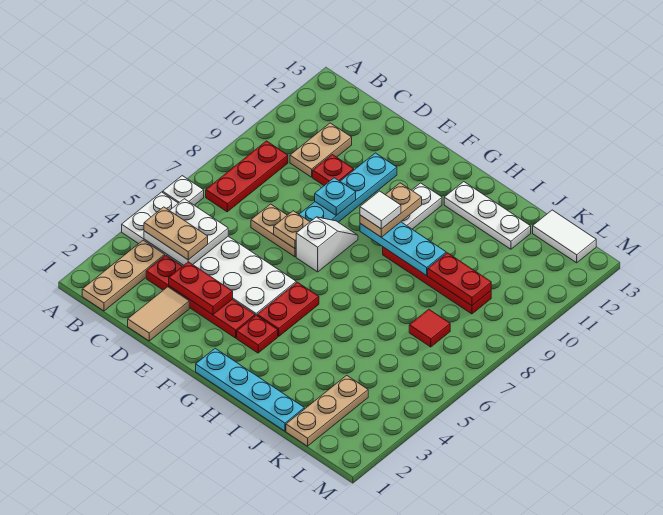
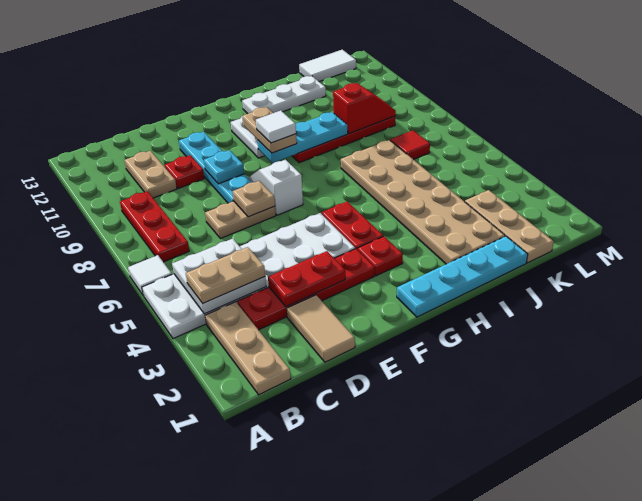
white 1x1 plate [163,176,204,205] -> white 1x1 tile [128,255,172,296]
none -> tan 2x6 plate [341,140,505,264]
red 1x2 plate [428,253,491,306] -> red 1x2 slope [333,83,396,134]

